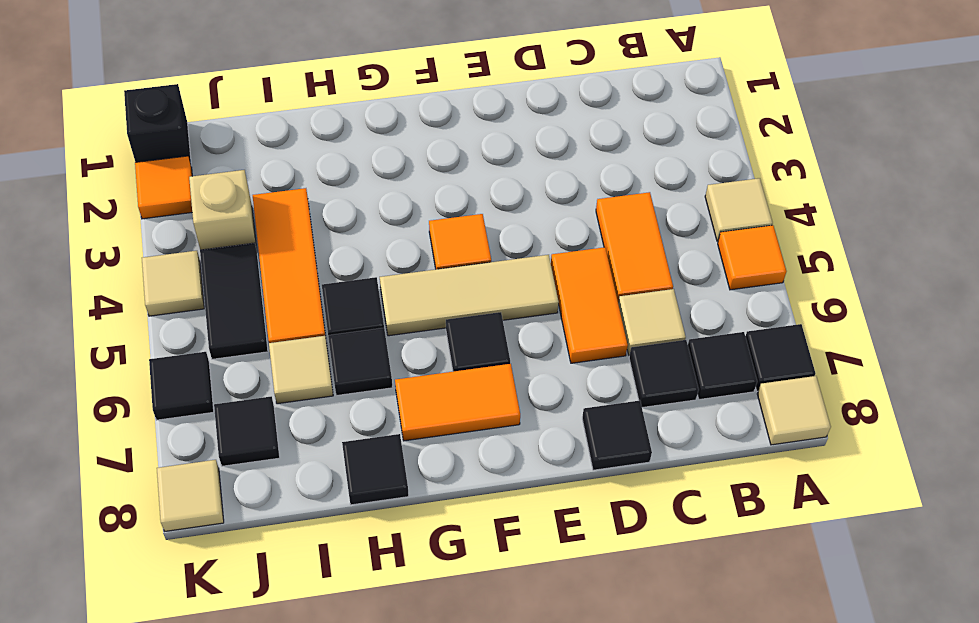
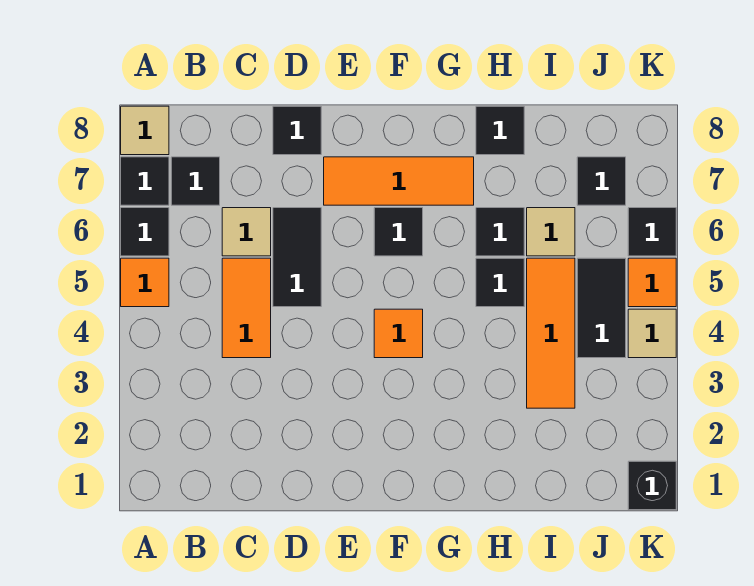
tan 1x1 tile [705,178,773,241] -> none
black 1x1 tile [629,340,699,408] -> black 1x1 tile moved to [121,208,169,256]
orange 1x2 tile [551,247,628,363] -> black 1x2 tile [273,208,321,307]
tan 1x3 tile [380,255,559,336] -> none
orange 1x2 tile [395,364,520,441] -> orange 1x3 tile [324,157,474,205]
tan 1x1 brick [189,170,257,250] -> none
orange 1x1 tile [135,156,192,219] -> orange 1x1 tile moved to [628,258,676,307]
tan 1x1 tile [157,460,224,531] -> none

